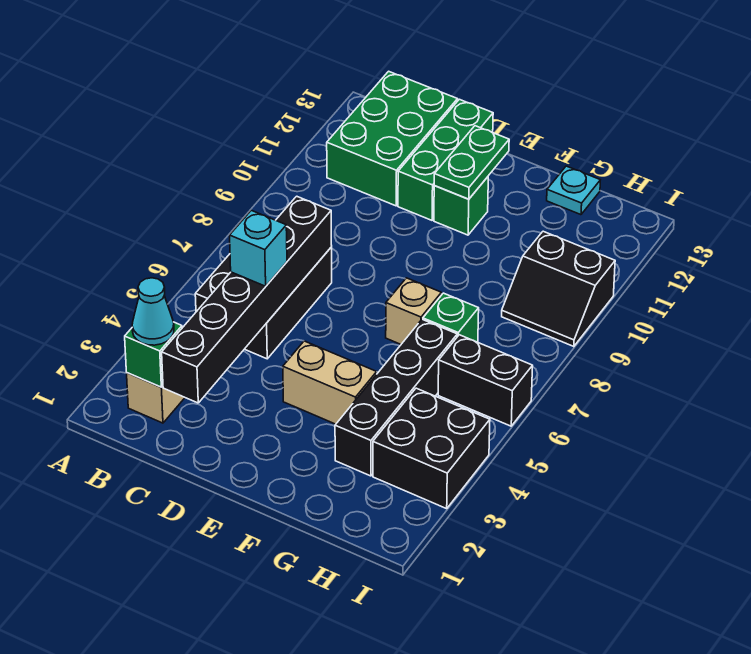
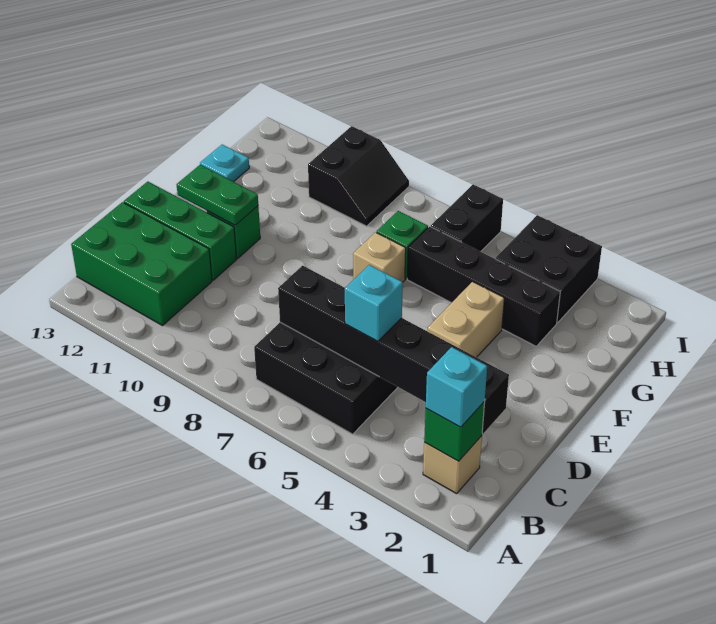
cyan 1x1 cone [132,278,174,345] -> cyan 1x1 brick [426,347,487,427]

